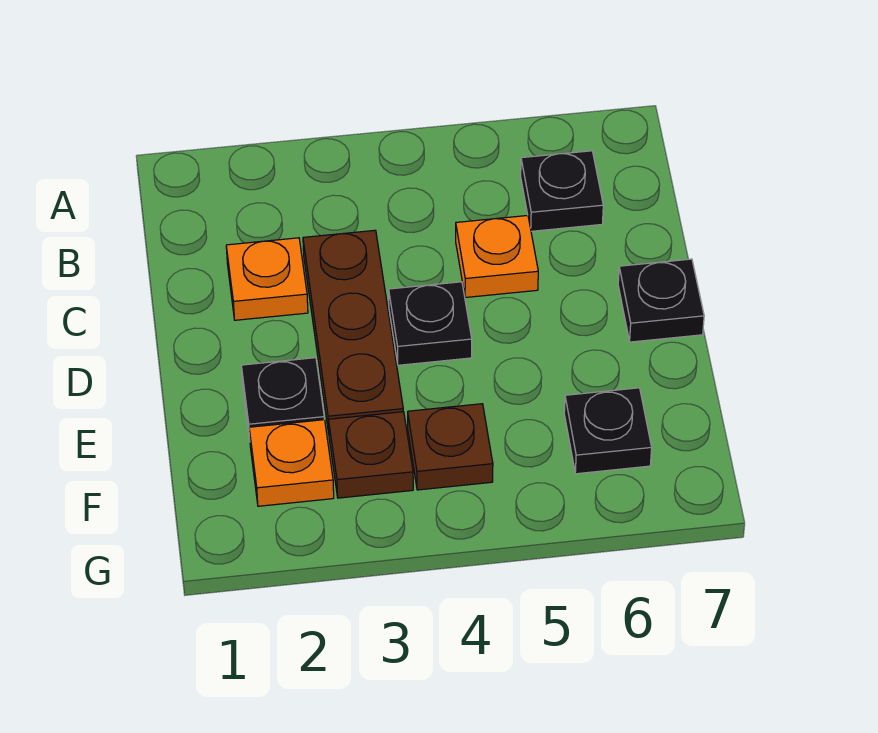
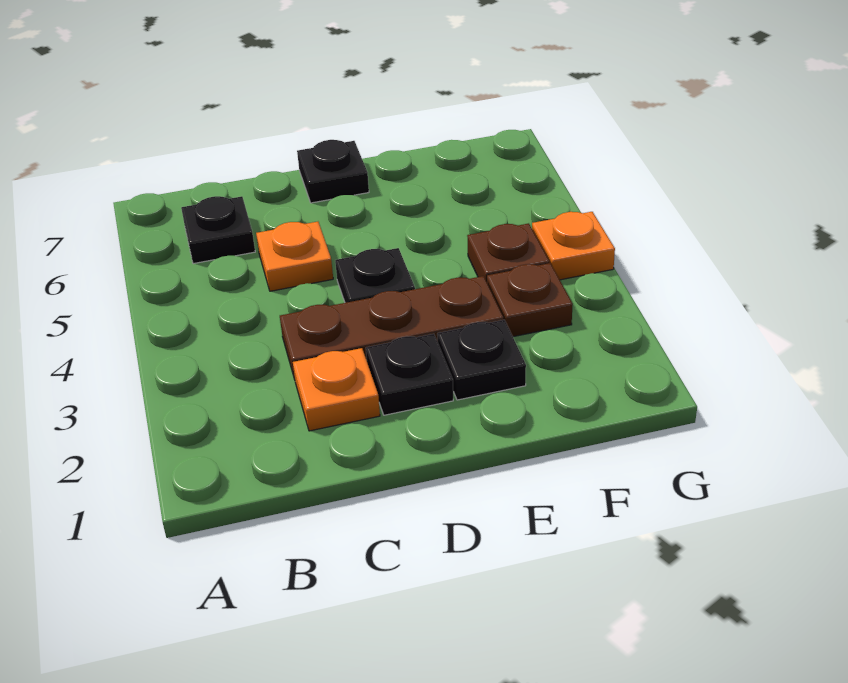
orange 1x1 plate [249,420,334,506] -> orange 1x1 plate moved to [532,212,615,280]
black 1x1 plate [564,388,652,474] -> black 1x1 plate moved to [366,334,453,415]

